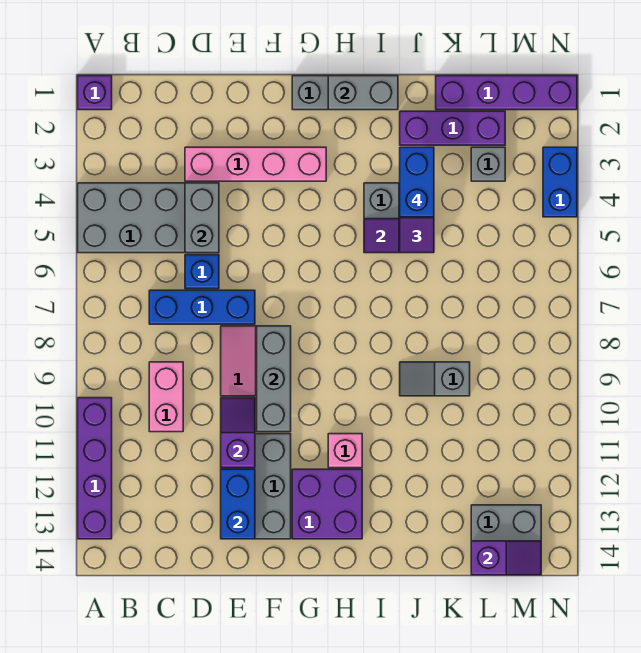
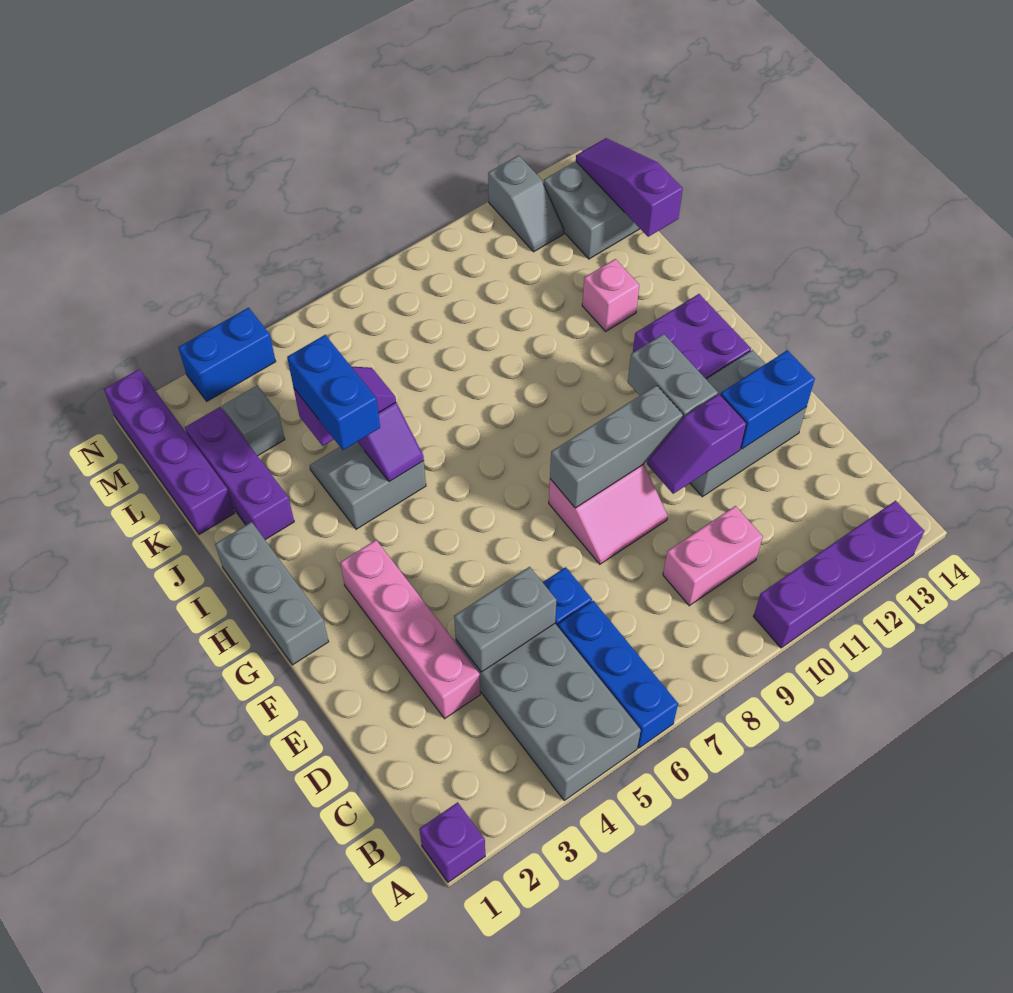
blue 1x3 brick [149,290,255,324] -> blue 1x3 brick moved to [558,601,678,748]
grey 1x2 brick [328,76,398,110] -> grey 1x2 brick moved to [628,334,718,419]
pink 1x1 brick [328,434,362,468] -> pink 1x1 brick moved to [582,259,639,331]
blue 1x2 brick [400,147,434,217] -> blue 1x2 brick turned to [287,335,380,450]
grey 1x2 slope [400,362,470,396] -> grey 1x2 slope moved to [488,155,564,252]
purple 1x2 slope [471,541,541,575] -> purple 1x3 slope [576,138,683,237]

